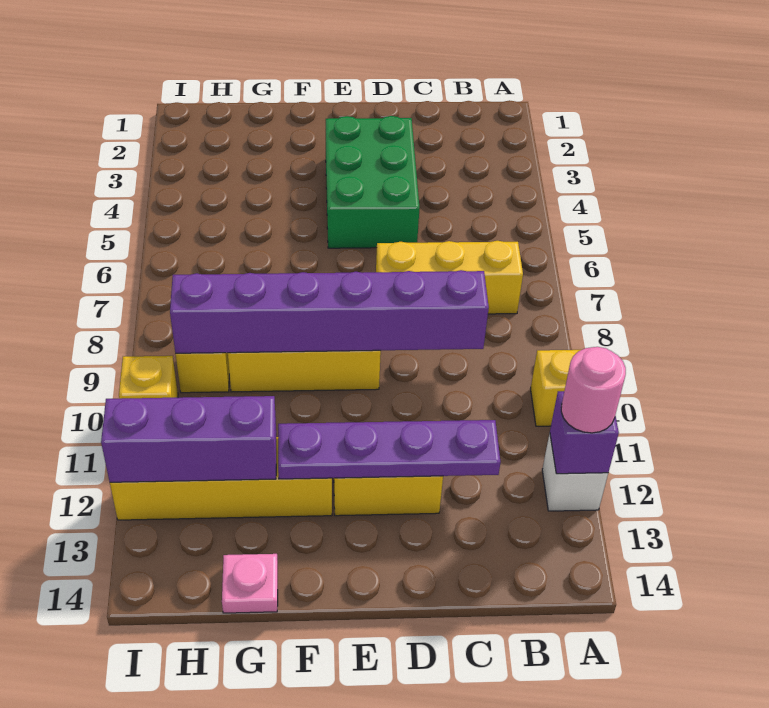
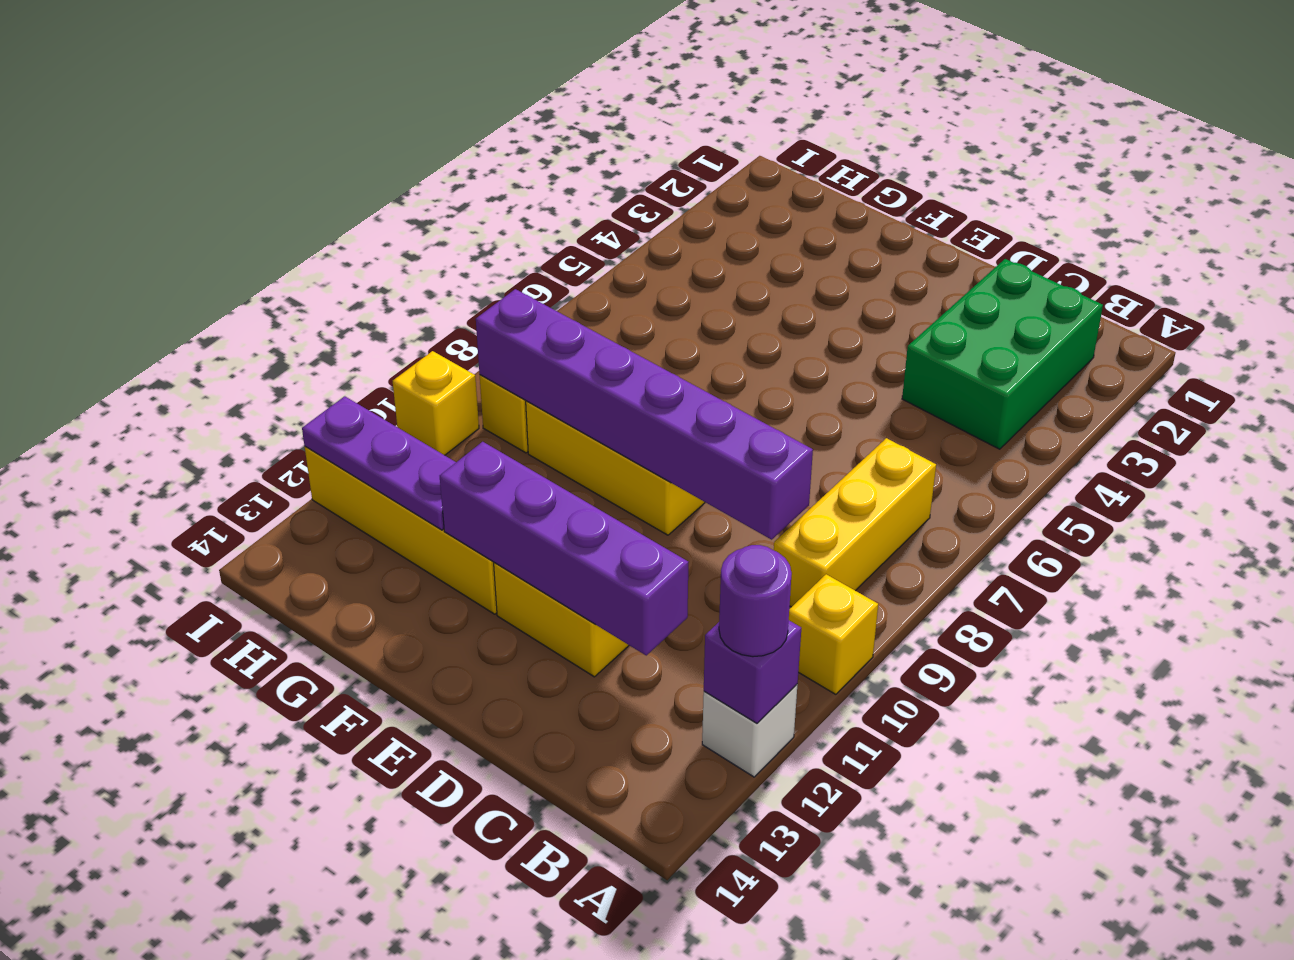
pink 1x1 round brick [561,347,626,433] -> purple 1x1 round brick [719,545,792,657]
yellow 1x3 brick [376,241,523,314] -> yellow 1x3 brick turned to [774,438,936,607]
purple 1x4 plate [278,420,501,479] -> purple 1x4 brick [440,442,688,655]
green 2x3 brick [326,116,420,248] -> green 2x3 brick moved to [902,259,1103,449]
purple 1x3 brick [101,396,276,482] -> purple 1x3 plate [302,396,456,530]
pink 1x1 plate [222,554,278,613] -> none

